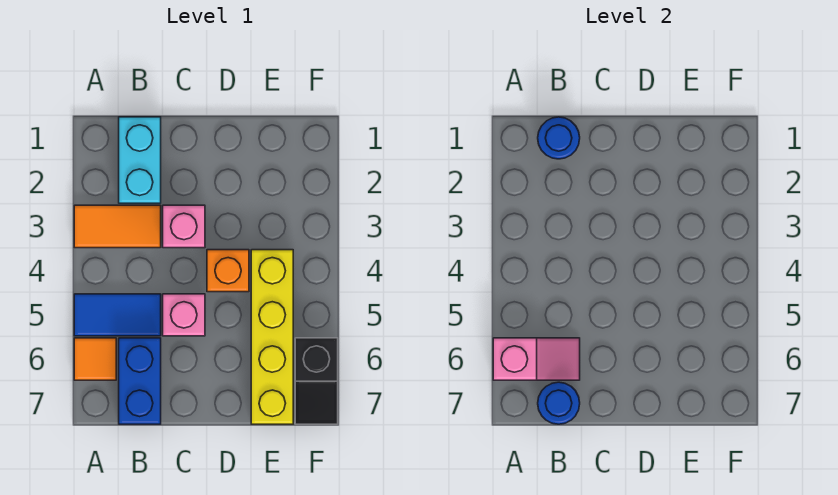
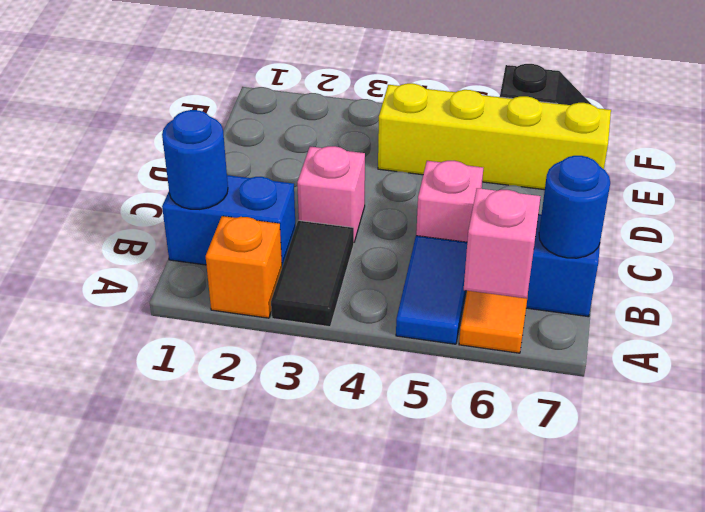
orange 1x2 tile [74,205,161,248] -> black 1x2 tile [271,220,354,327]
cyan 1x2 brick [119,117,161,203] -> blue 1x2 brick [162,175,296,267]
orange 1x1 brick [207,250,249,292] -> orange 1x1 brick moved to [206,216,282,318]

